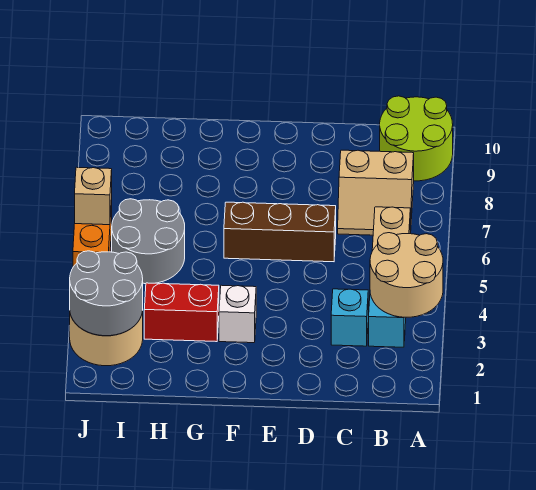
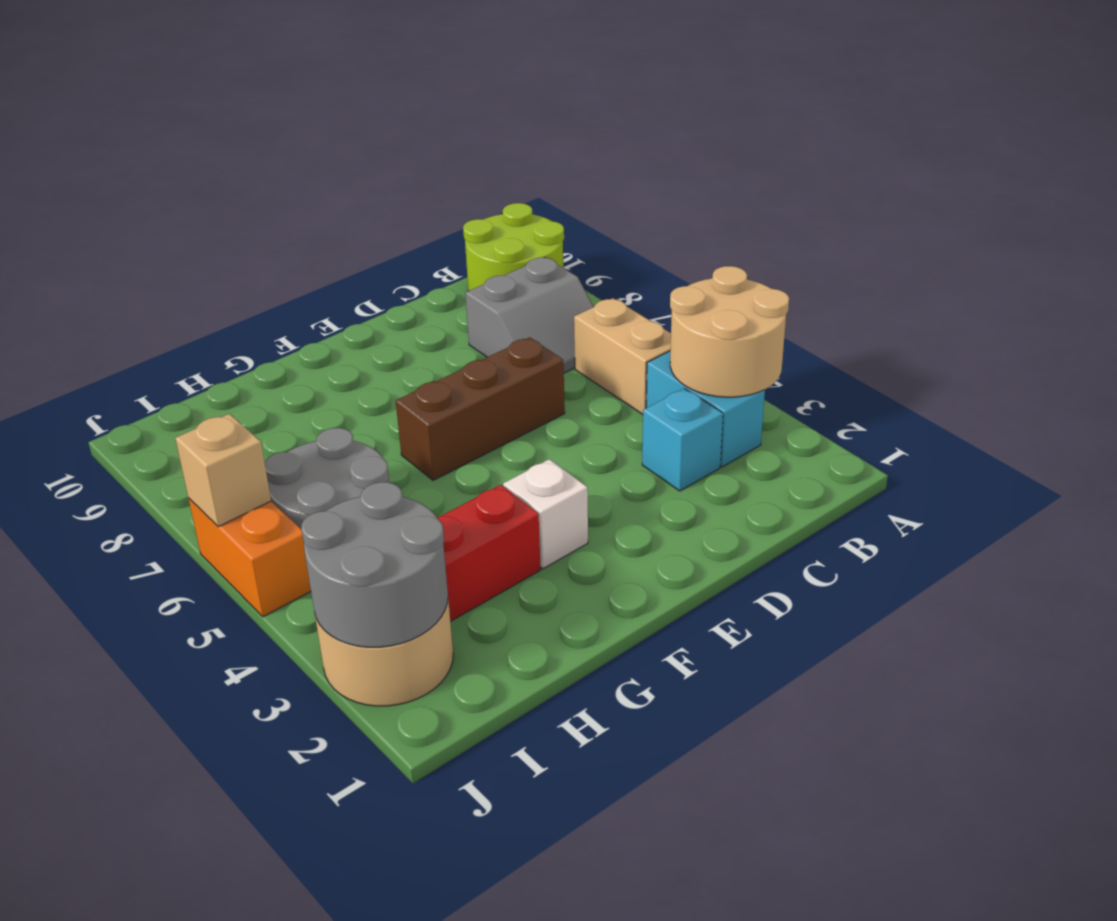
tan 2x2 slope [338,150,414,235] -> grey 2x2 slope [466,257,593,373]

